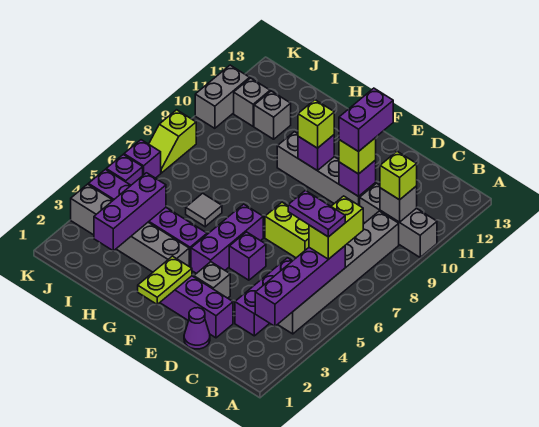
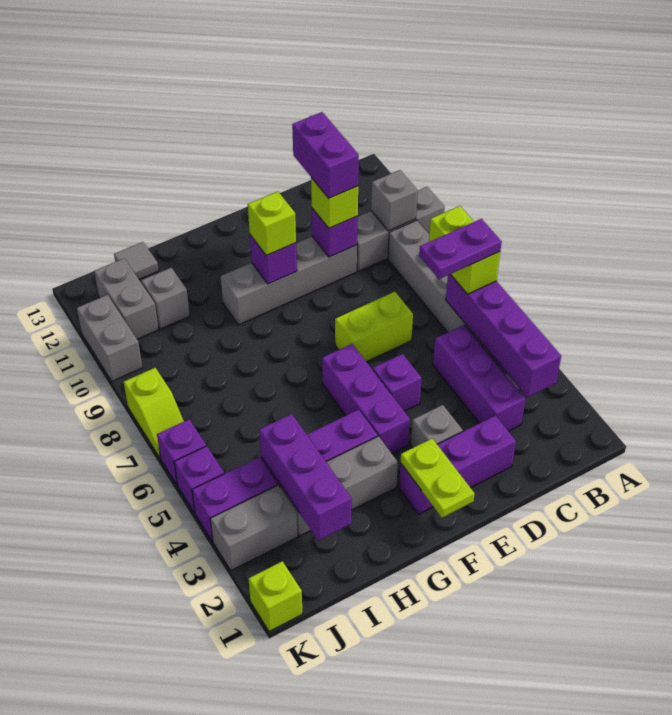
lime 1x1 brick [380,151,417,200] -> lime 1x1 brick moved to [248,561,303,632]
purple 1x1 cone [184,308,210,349] -> none
grey 1x1 tile [186,193,222,227] -> grey 1x1 tile moved to [114,242,159,279]
grey 1x1 brick [234,78,270,126] -> grey 1x2 brick [94,259,159,339]

